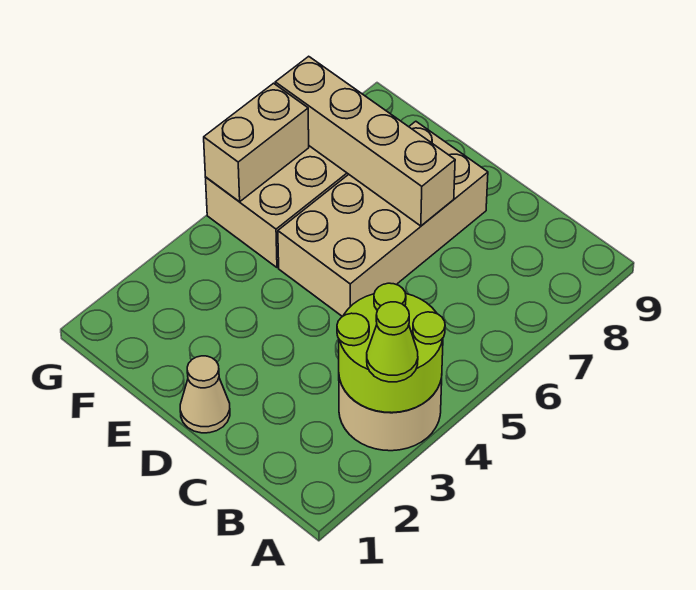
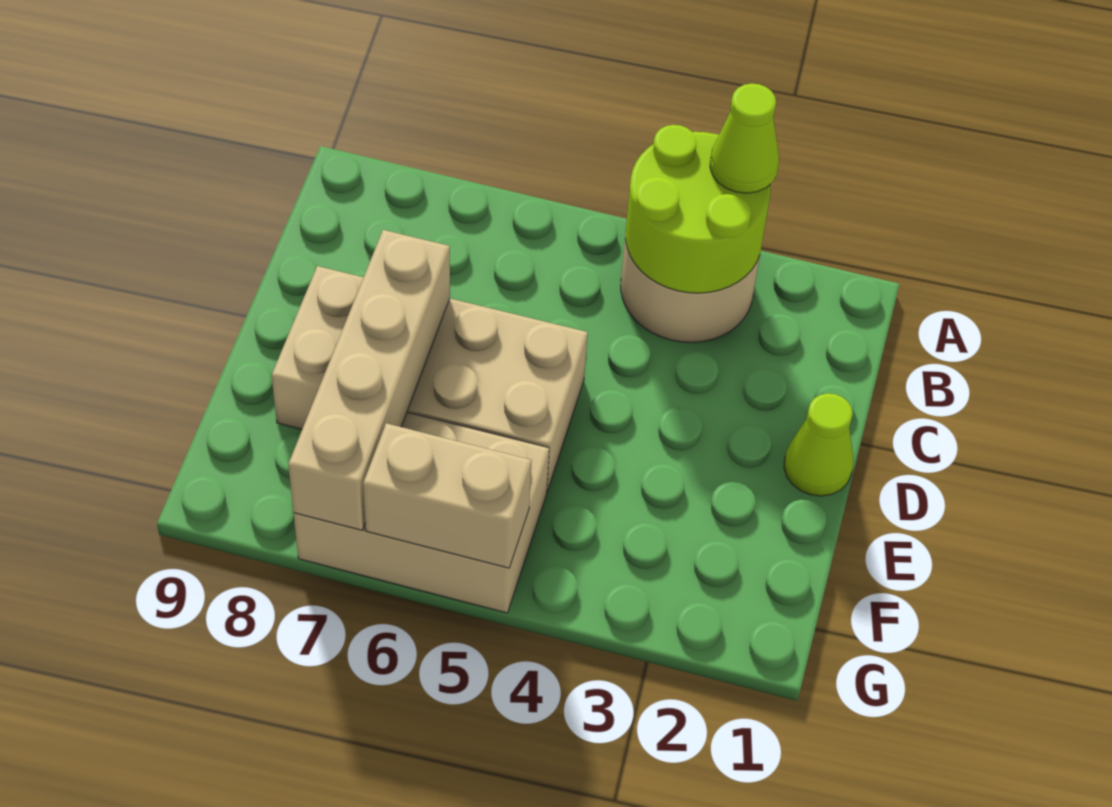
tan 1x1 cone [180,356,230,433] -> lime 1x1 cone [784,393,853,496]

